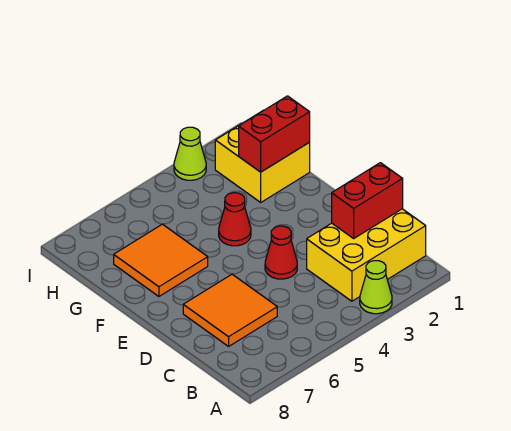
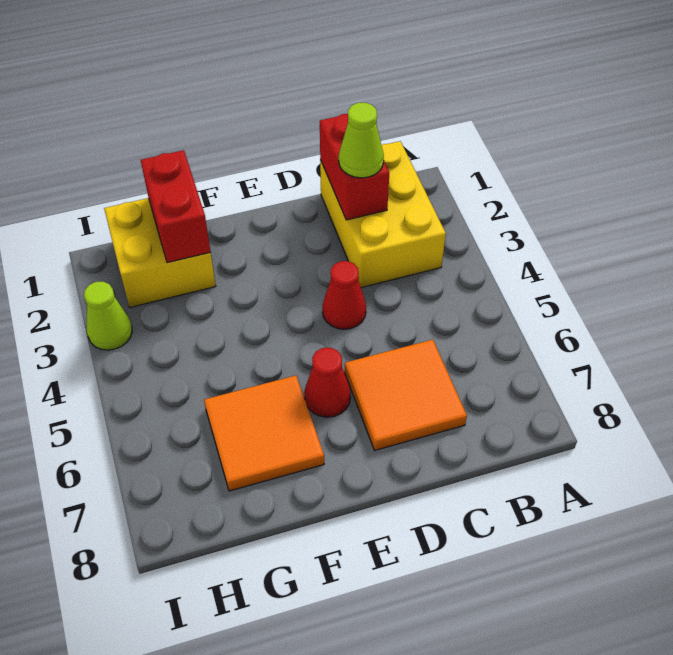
lime 1x1 cone [360,261,392,314] -> lime 1x1 cone moved to [339,103,384,178]
red 1x1 cone [219,193,251,246] -> red 1x1 cone moved to [304,348,351,417]

